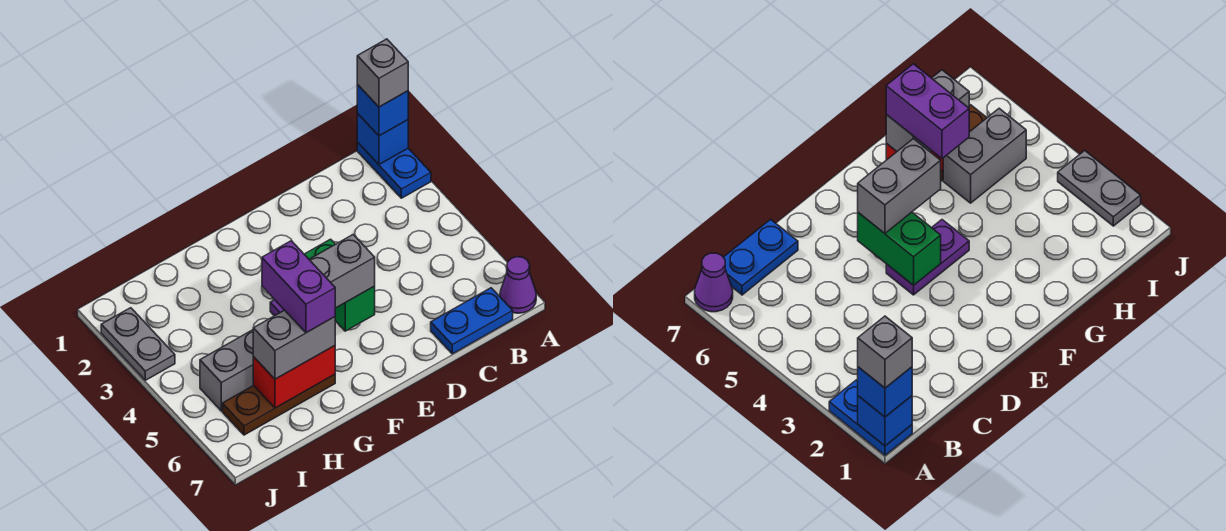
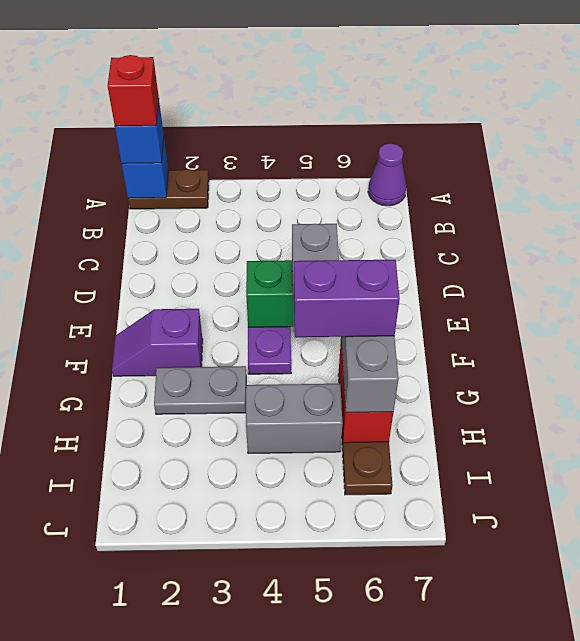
blue 1x2 plate [357,142,431,198] -> brown 1x2 plate [128,169,209,209]
grey 1x1 brick [357,39,408,107] -> red 1x1 brick [108,55,159,126]
blue 1x2 plate [431,288,513,354] -> none
none -> purple 1x2 slope [112,309,203,376]
grey 1x2 brick [200,330,254,411] -> grey 1x2 brick turned to [246,384,343,454]
grey 1x2 plate [101,308,175,380] -> grey 1x2 plate moved to [154,366,246,414]

